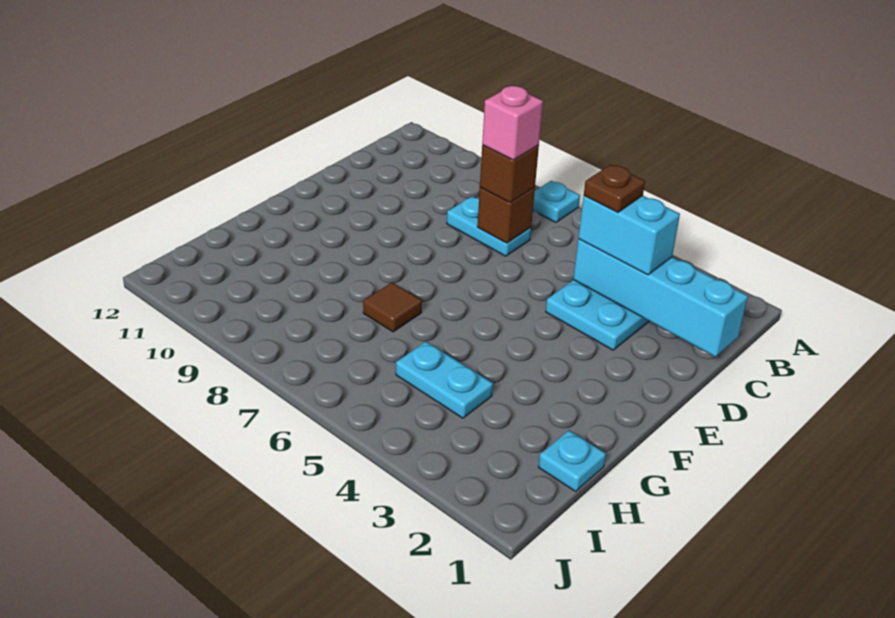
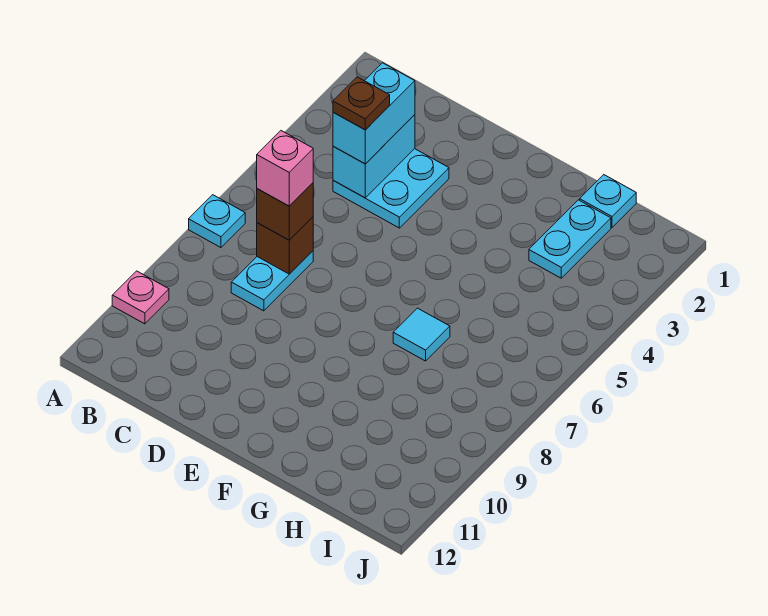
none -> pink 1x1 plate [112,271,169,324]
cyan 1x4 brick [573,239,748,357] -> cyan 1x2 brick [333,115,415,198]
brown 1x1 tile [363,282,422,332] -> cyan 1x1 tile [393,308,450,361]
cyan 1x2 plate [396,341,493,418] -> cyan 1x2 plate moved to [529,200,611,278]

